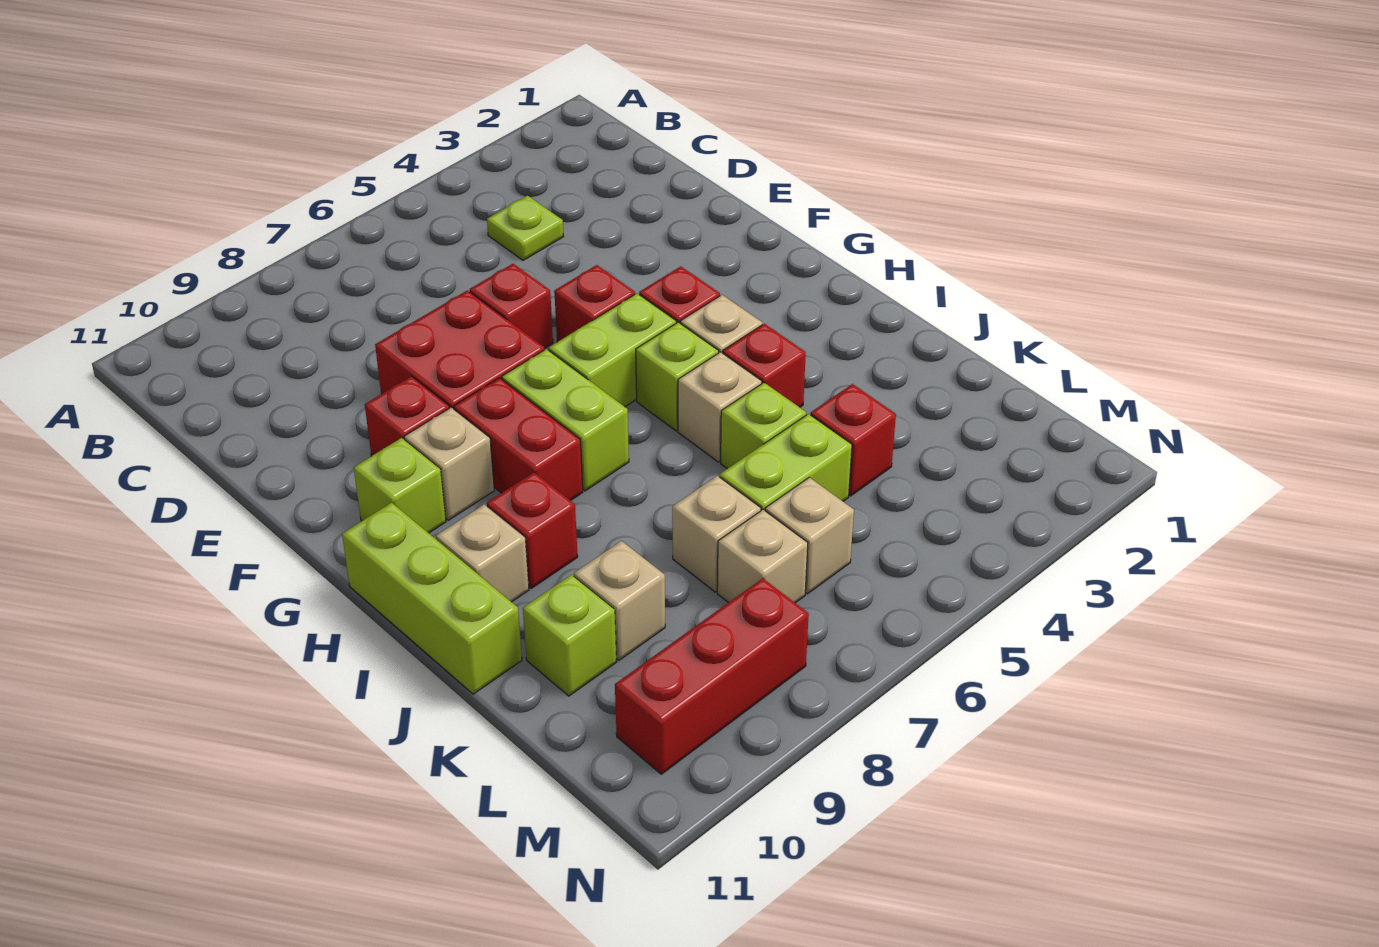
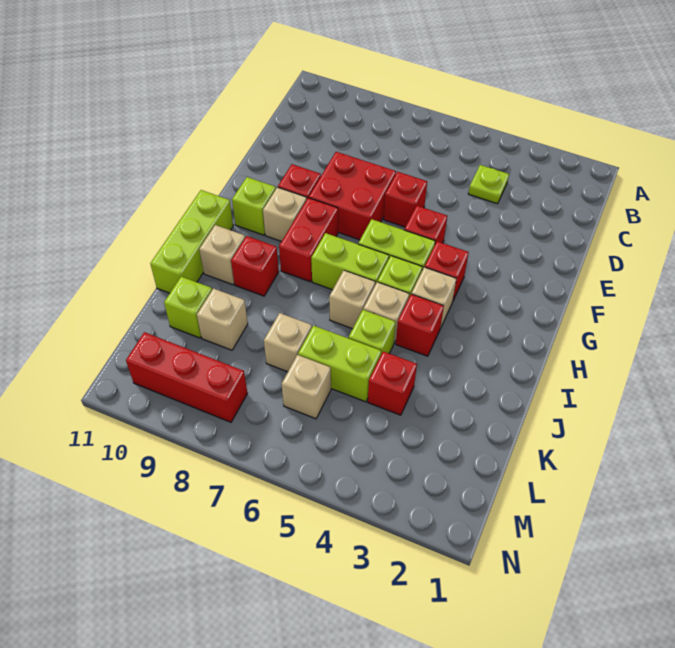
lime 1x2 brick [502,349,629,491] -> lime 1x2 brick turned to [311,233,389,290]
tan 1x1 brick [717,510,808,603] -> tan 1x1 brick moved to [329,270,375,329]

